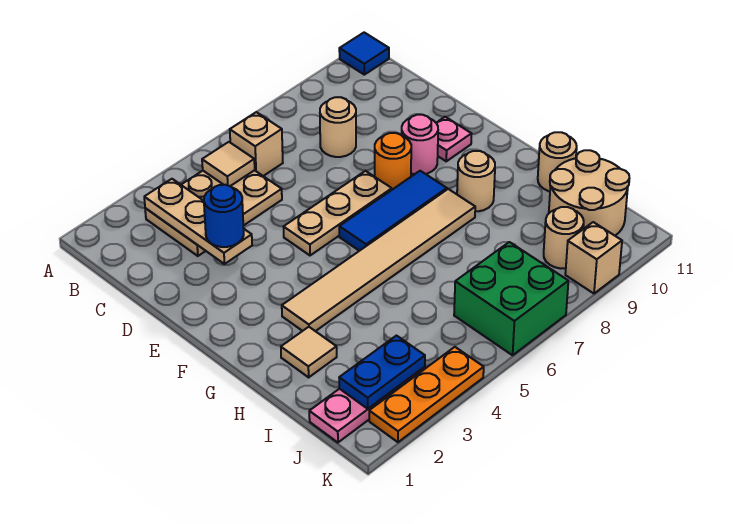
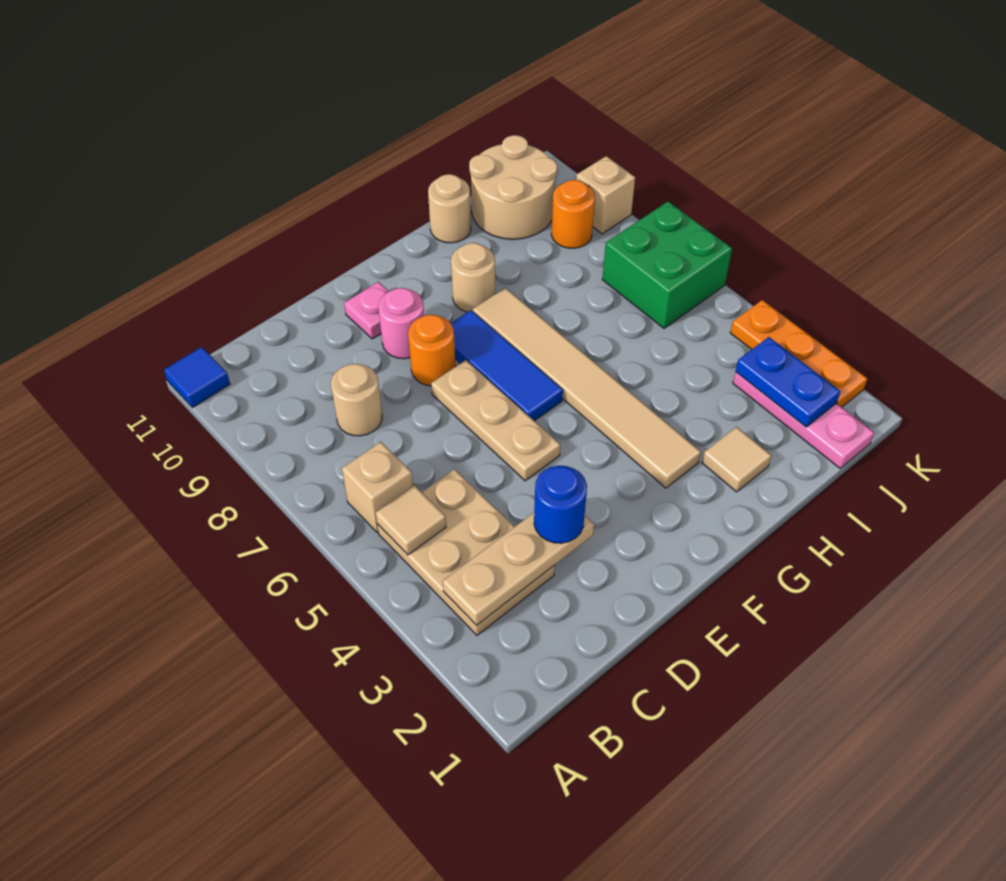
tan 1x1 round brick [544,207,584,268] -> orange 1x1 round brick [551,180,595,248]

